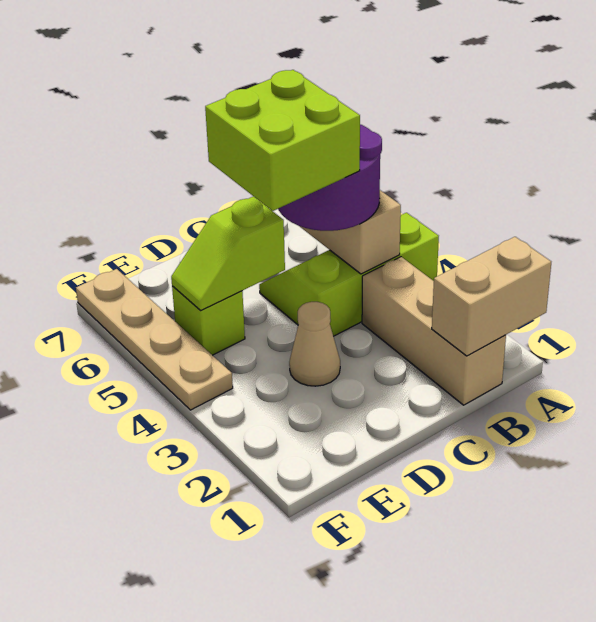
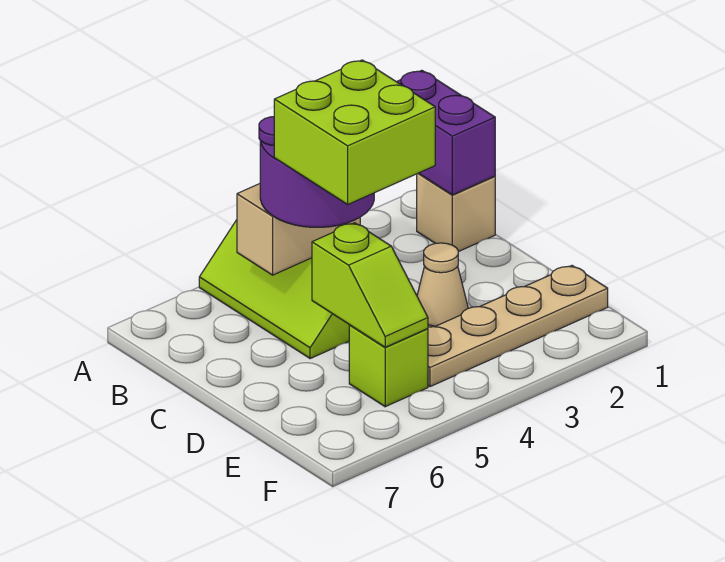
tan 1x2 brick [432,237,551,356] -> purple 1x2 brick [397,70,495,195]
tan 1x3 brick [362,257,506,405] -> tan 1x1 brick [417,173,495,252]
tan 1x4 plate [76,269,233,410] -> tan 1x4 plate moved to [428,266,608,387]

